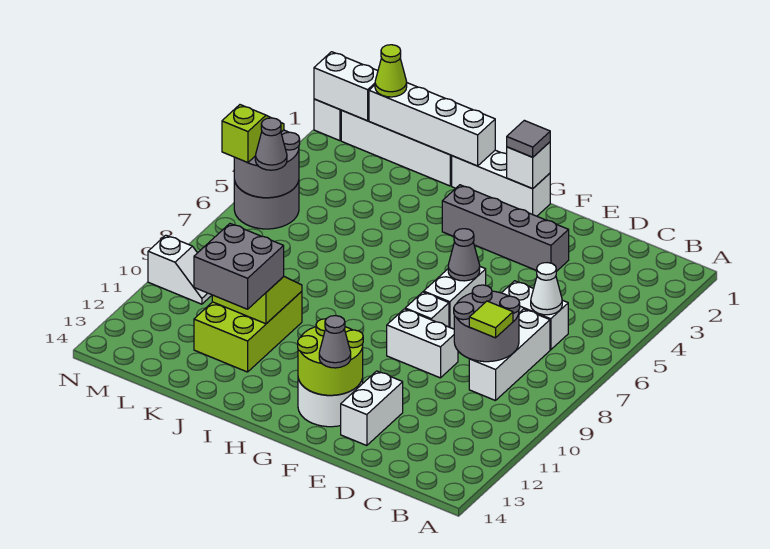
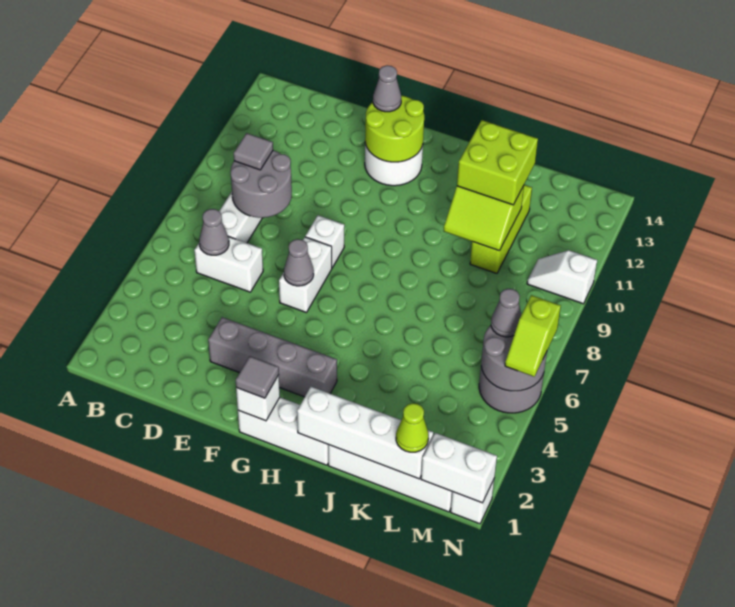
white 1x1 cone [531,263,562,315] -> grey 1x1 cone [199,209,229,255]
lime 1x1 tile [469,301,513,338] -> grey 1x1 tile [234,133,273,170]
white 1x2 brick [387,309,458,378] -> none
white 1x2 brick [341,371,403,446] -> none
lime 2x3 brick [194,291,302,372] -> lime 1x3 brick [470,185,532,274]
grey 2x2 brick [194,224,284,309] -> lime 2x2 brick [457,120,538,205]

